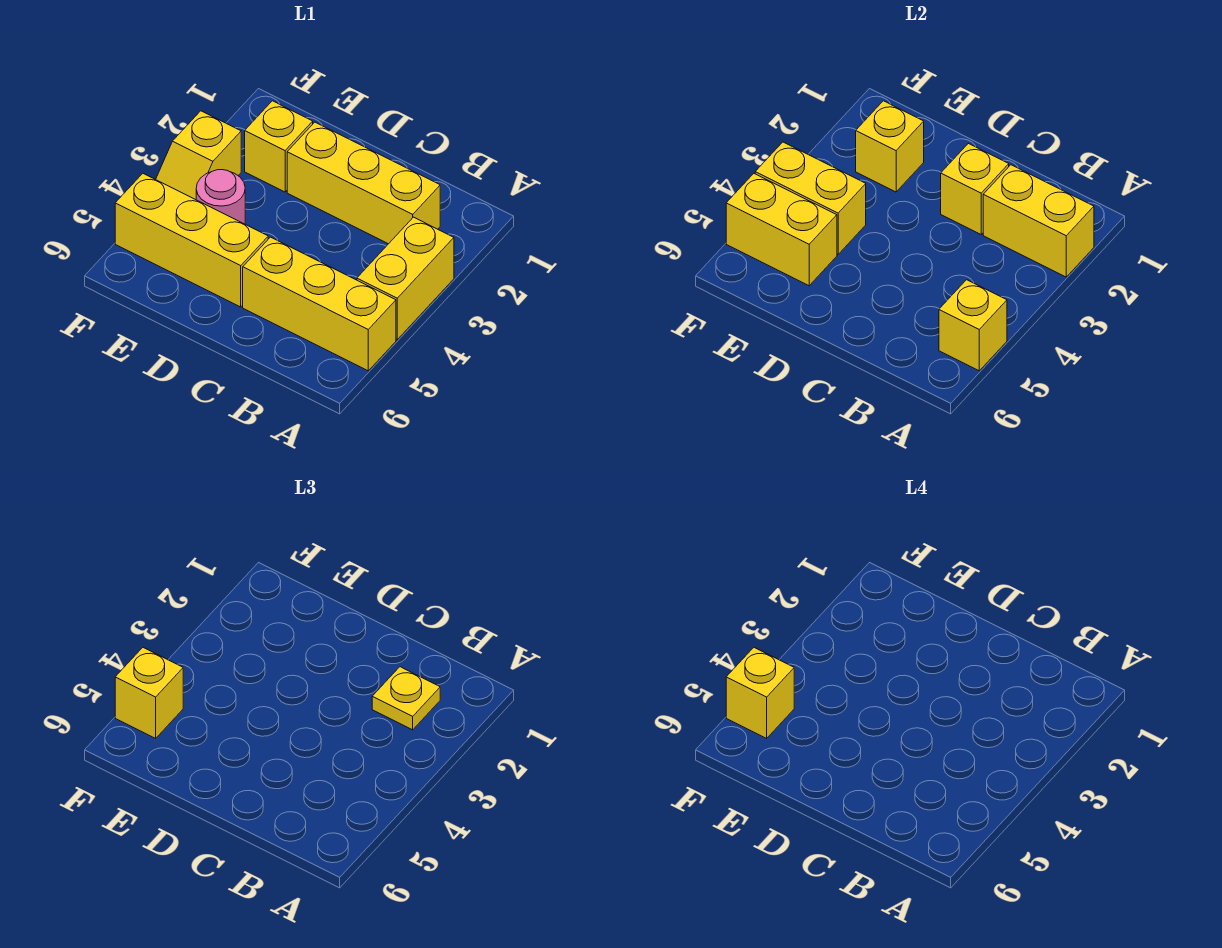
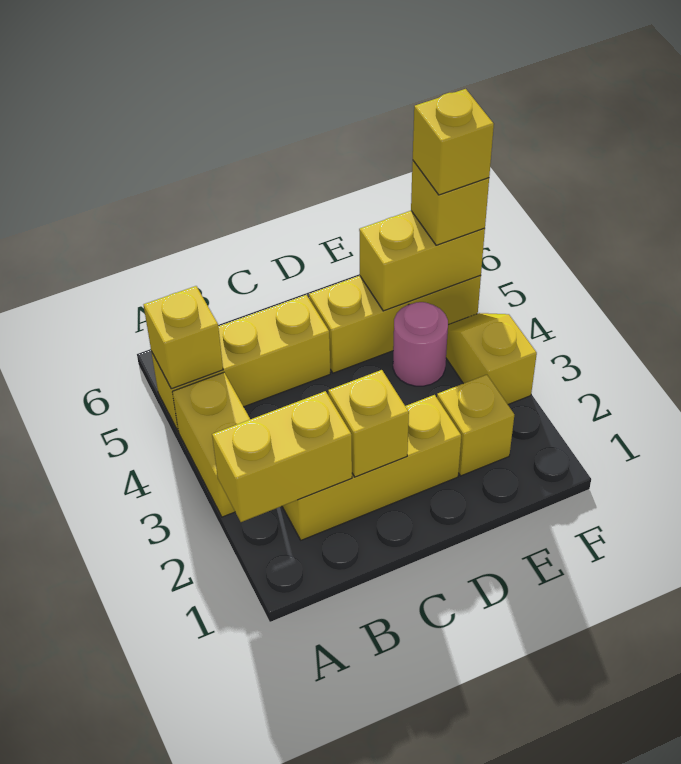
yellow 1x1 plate [372,667,440,730] -> none
yellow 1x1 brick [856,101,924,192] -> none
yellow 1x2 brick [755,142,866,254] -> none

